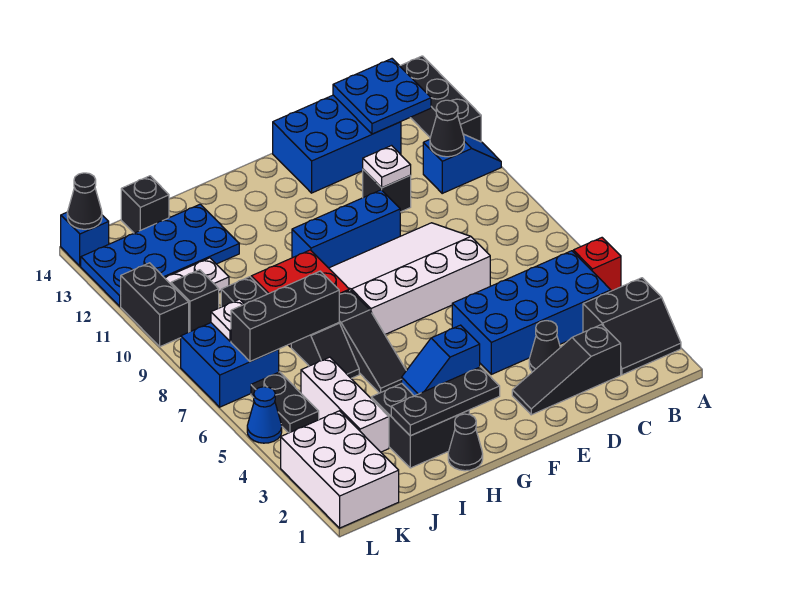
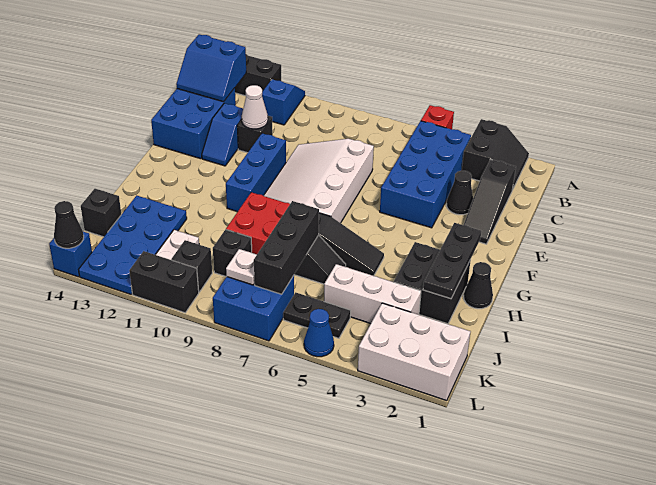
black 1x1 cone [430,100,464,157] -> none
blue 2x2 plate [333,59,431,134] -> blue 2x2 slope [176,34,246,102]
white 1x1 plate [363,146,411,188] -> white 1x1 cone [242,85,268,129]
blue 1x2 slope [402,325,480,396] -> blue 1x2 slope moved to [202,103,243,166]

